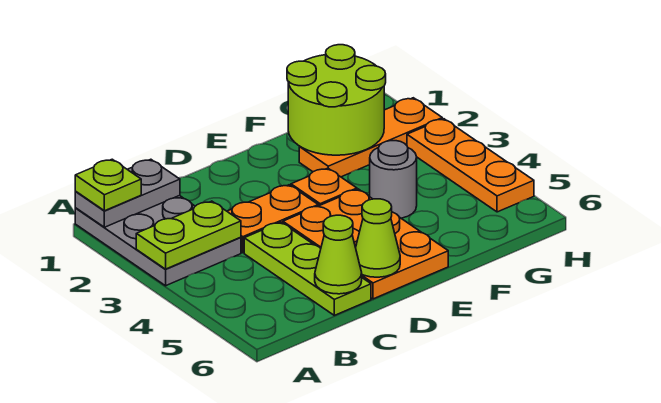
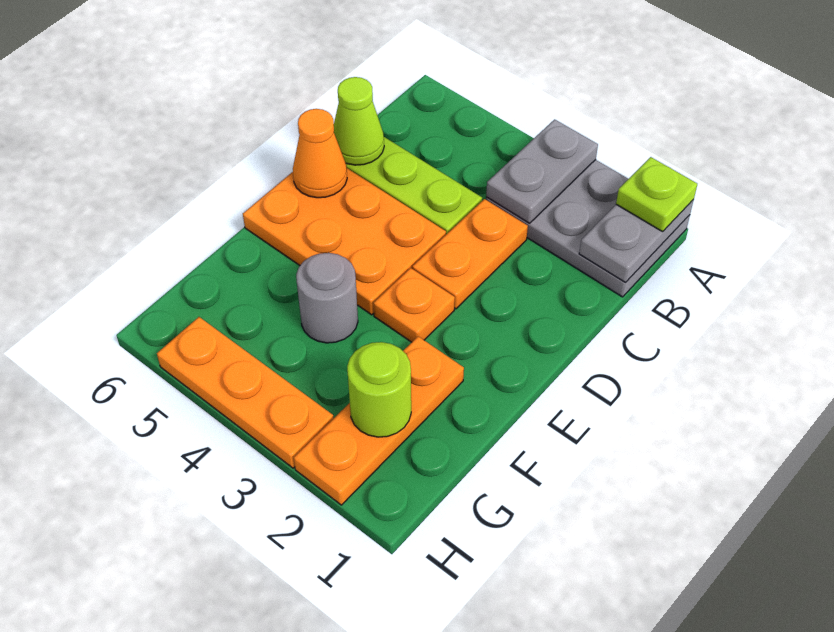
lime 1x2 plate [136,201,241,269] -> grey 1x2 plate [486,119,598,223]
lime 1x1 cone [356,199,400,277] -> orange 1x1 cone [293,109,347,198]
lime 2x2 round brick [287,45,386,155] -> lime 1x1 round brick [347,342,411,437]

